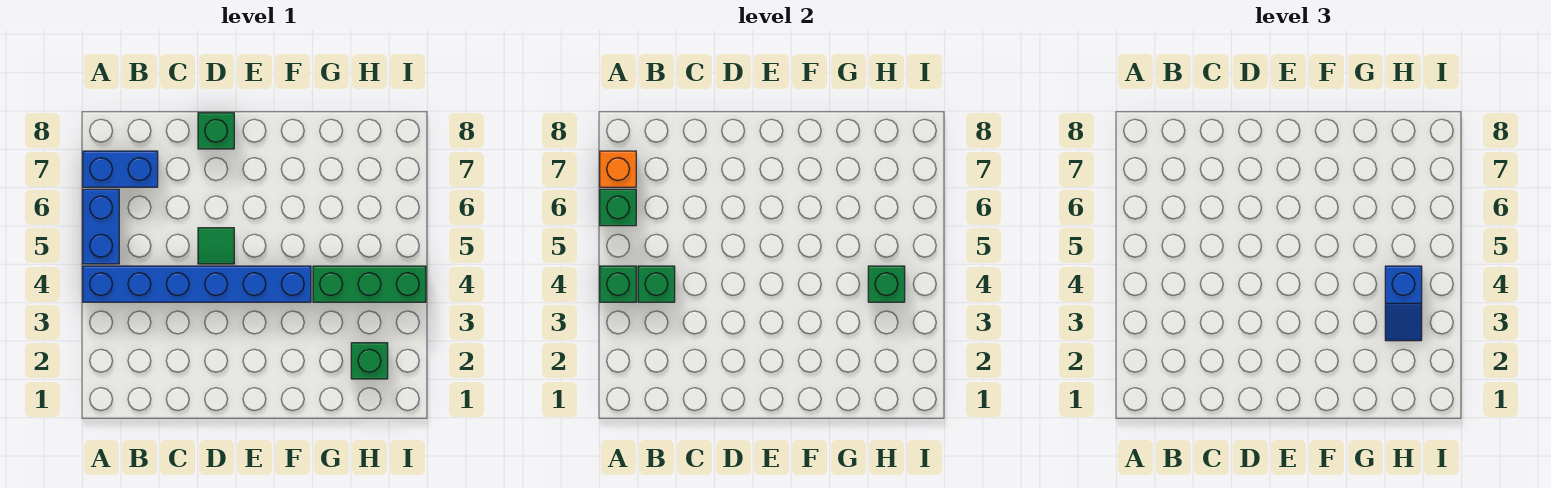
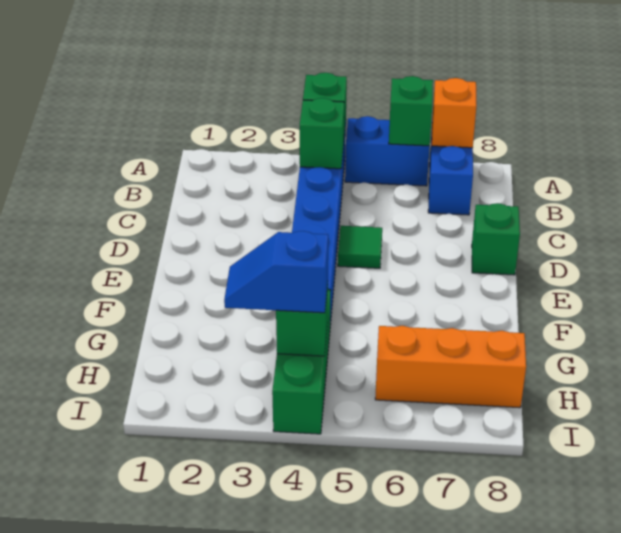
green 1x1 brick [351,343,388,379] -> none
none -> orange 1x3 brick [375,326,526,408]

